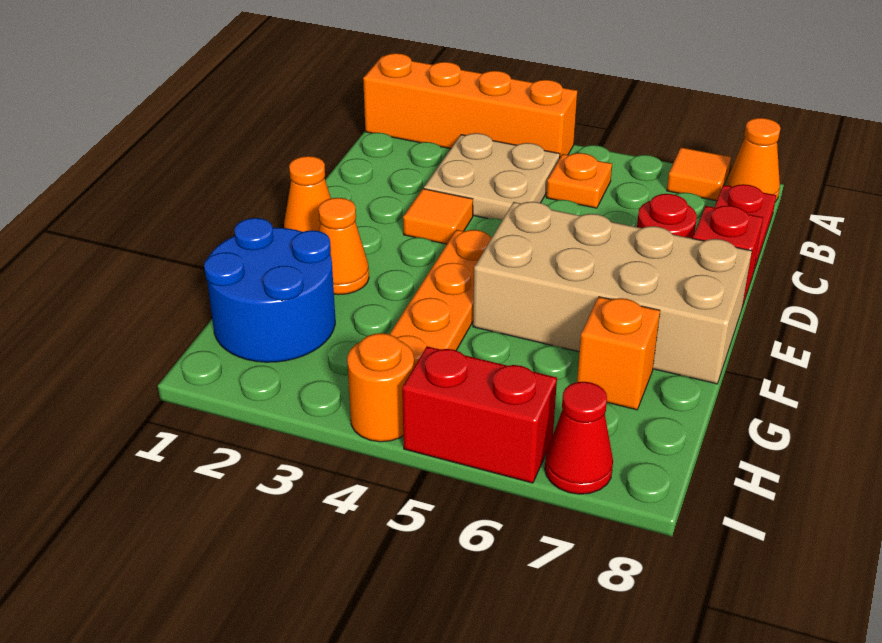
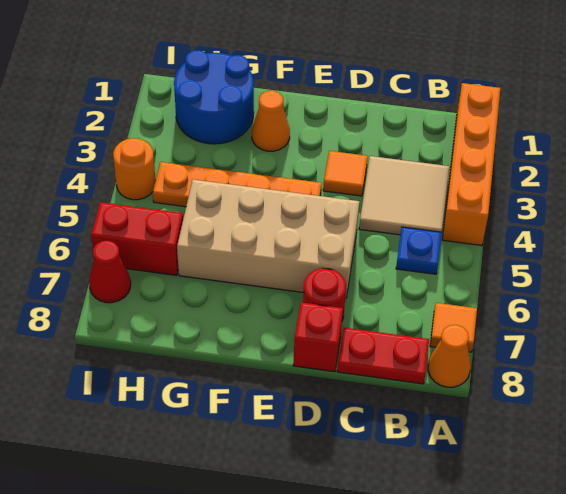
tan 2x2 plate [424,133,560,220] -> tan 2x2 tile [359,156,449,235]
orange 1x1 plate [546,153,612,208] -> blue 1x1 plate [396,227,442,274]
orange 1x1 cone [284,156,331,232] -> none
tan 2x4 brick [473,202,752,384] -> tan 2x4 brick turned to [177,180,359,298]
orange 1x1 brick [577,297,660,410] -> none
red 1x2 brick [402,346,557,483] -> red 1x2 brick turned to [91,202,183,275]

